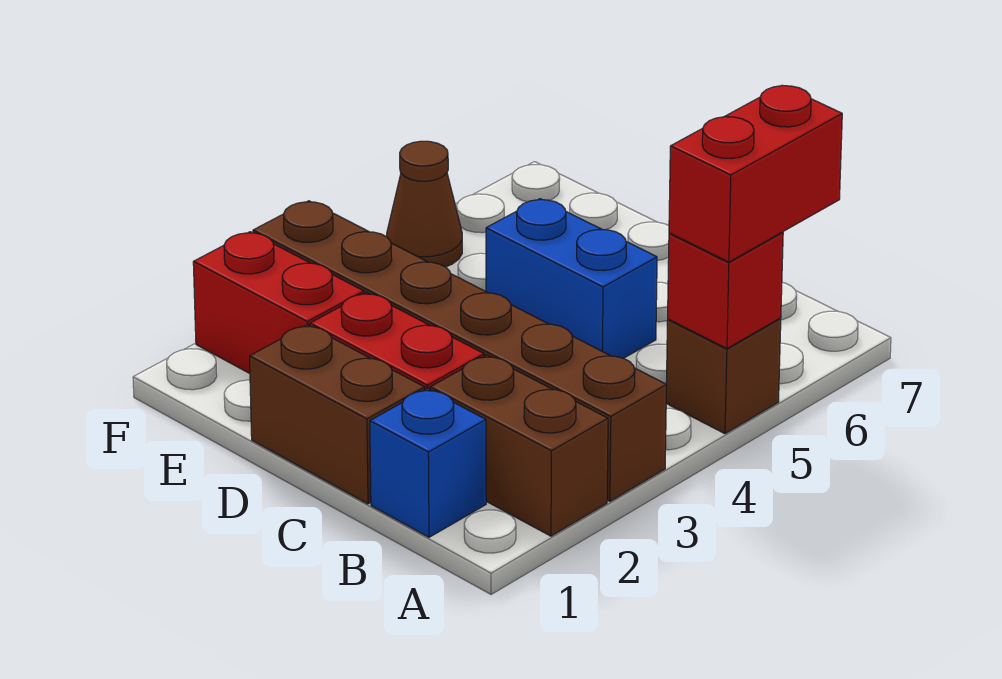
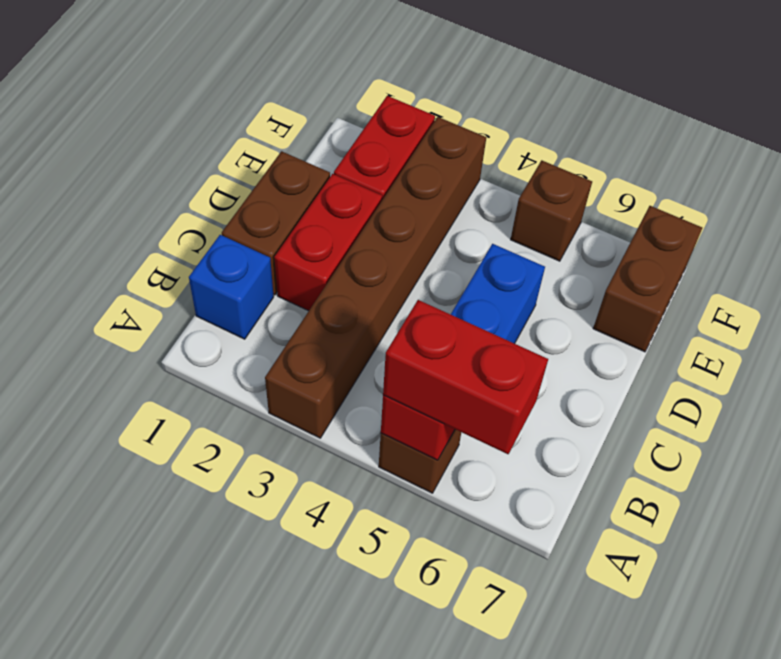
brown 1x2 brick [430,355,608,536] -> brown 1x2 brick moved to [593,206,702,352]
brown 1x1 cone [387,141,462,267] -> brown 1x1 brick [511,160,592,261]

